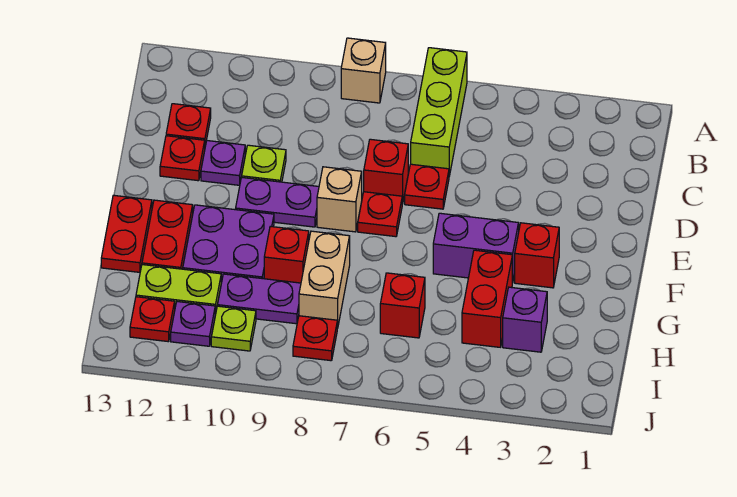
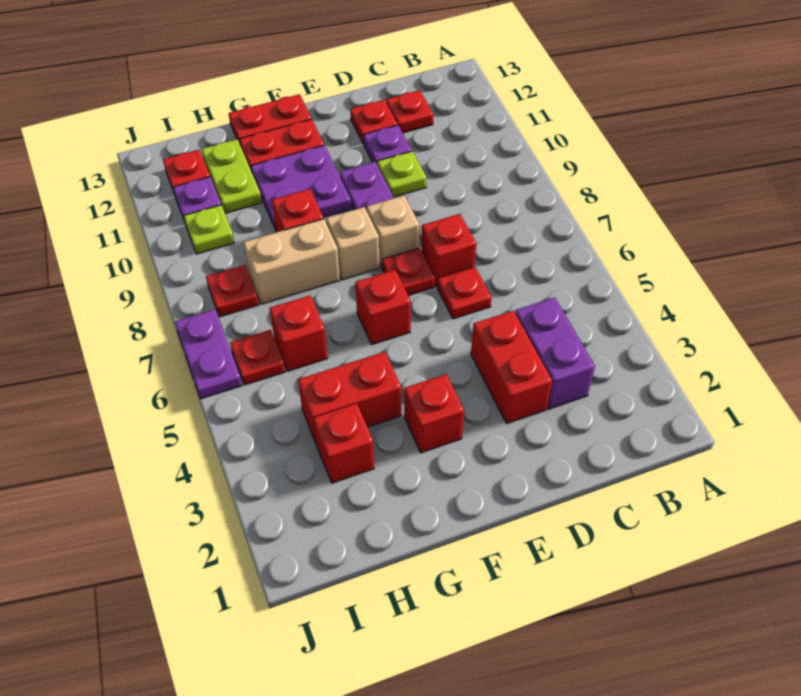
lime 1x3 brick [411,48,467,176] -> none
tan 1x1 brick [341,38,386,103] -> tan 1x1 brick moved to [326,207,380,280]
none -> red 1x2 brick [471,311,552,424]
purple 1x2 brick [433,213,519,283] -> purple 1x2 brick moved to [515,297,595,409]
none -> red 1x1 brick [355,270,411,345]
purple 1x1 brick [503,287,547,352] -> red 1x1 brick [313,403,374,483]
purple 1x2 plate [218,274,301,324] -> purple 1x2 plate moved to [175,310,242,399]
none -> red 1x1 plate [230,330,285,385]

